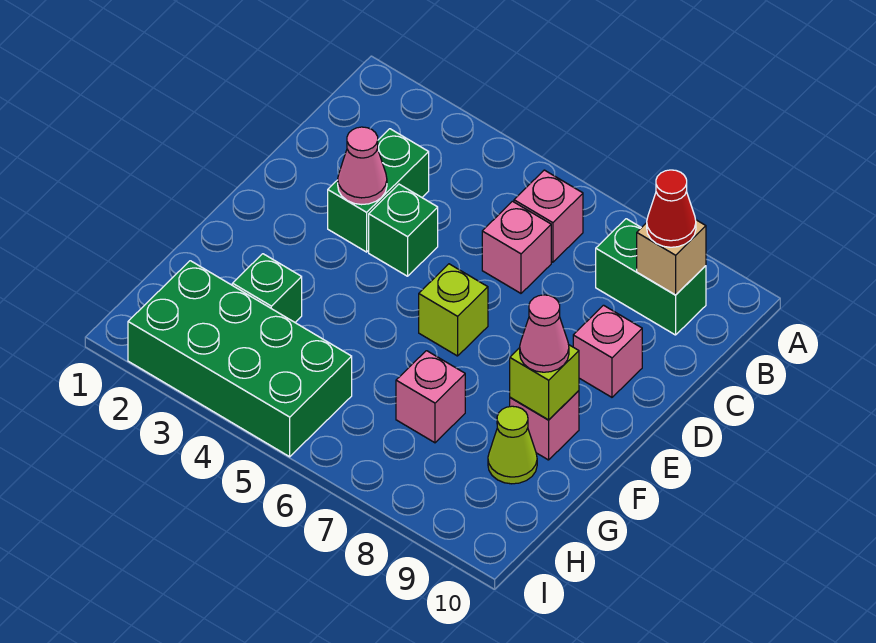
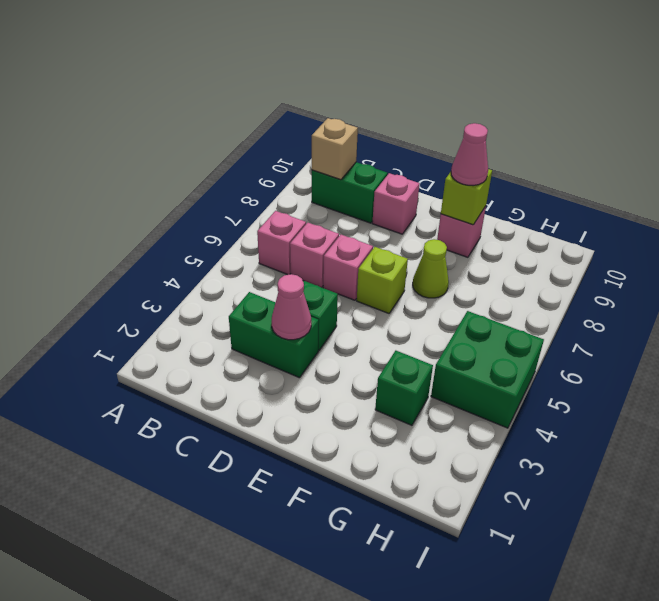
green 1x2 brick [596,219,706,335] -> green 1x2 brick turned to [312,162,387,223]
red 1x1 cone [647,170,696,247] -> none
pink 1x1 brick [396,351,465,443] -> pink 1x1 brick moved to [323,235,373,300]
lime 1x1 cone [488,406,537,484] -> lime 1x1 cone moved to [413,239,449,298]
green 2x4 brick [128,261,352,457] -> green 2x2 brick [431,311,544,428]

